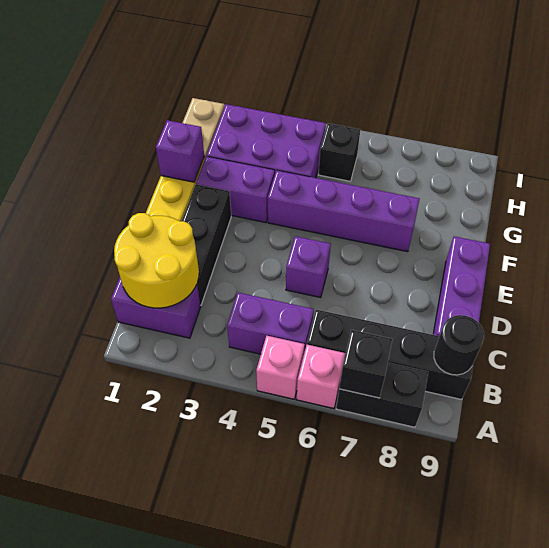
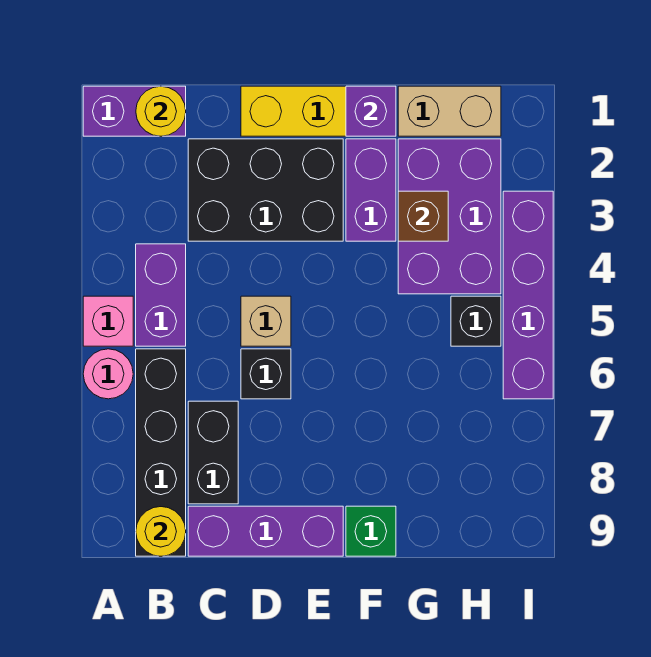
pink 1x1 brick [296,345,345,409] -> pink 1x1 round brick [83,349,133,399]
black 1x2 brick [336,363,428,427] -> black 1x2 brick moved to [188,401,238,504]
black 1x1 brick [339,330,392,398] -> black 1x1 brick moved to [241,349,291,399]
purple 1x2 brick [111,278,201,338] -> purple 1x2 brick turned to [83,86,186,136]
yellow 2x2 round brick [114,213,199,308] -> yellow 1x1 round brick [136,86,186,136]
black 1x1 round brick [434,315,484,375] -> yellow 1x1 round brick [136,507,186,556]
black 1x3 brick [182,184,231,305] -> black 2x3 brick [188,139,343,241]
purple 1x1 brick [286,236,331,298] -> tan 1x1 brick [241,296,291,346]
purple 1x4 brick [268,170,419,252] -> purple 1x4 brick moved to [503,191,553,399]
none -> green 1x1 brick [346,506,396,556]
none -> brown 1x1 brick [398,191,448,241]

